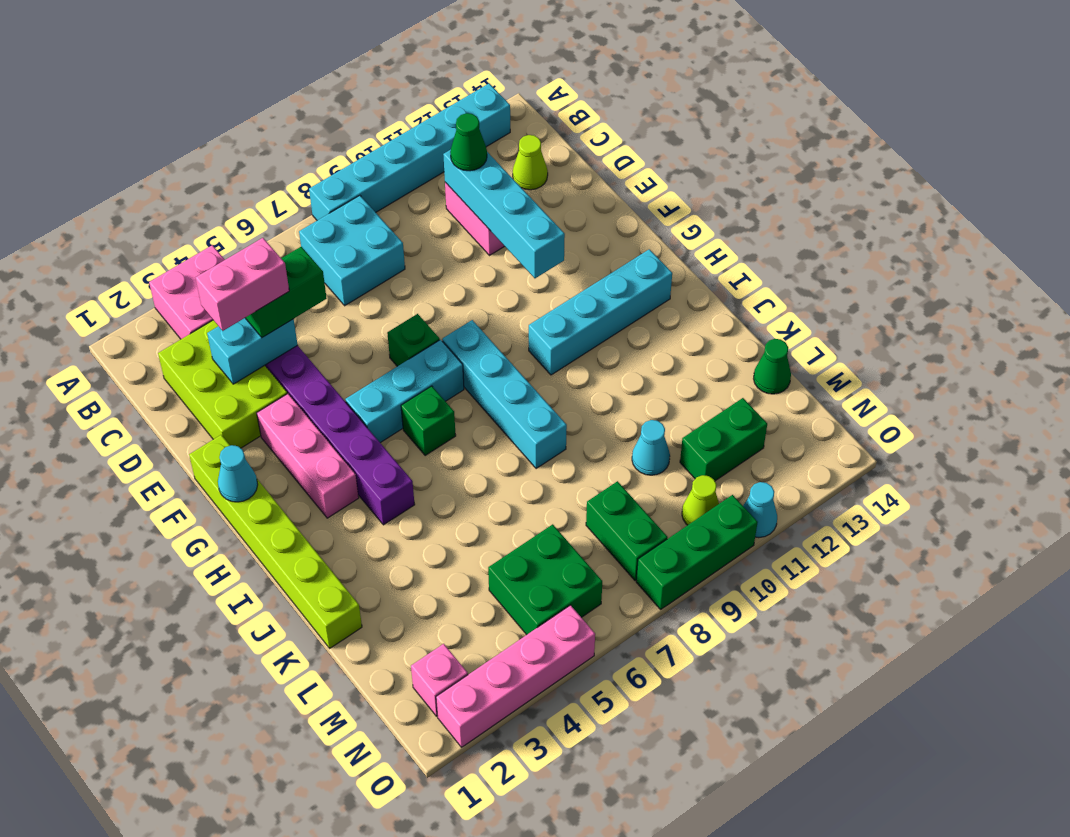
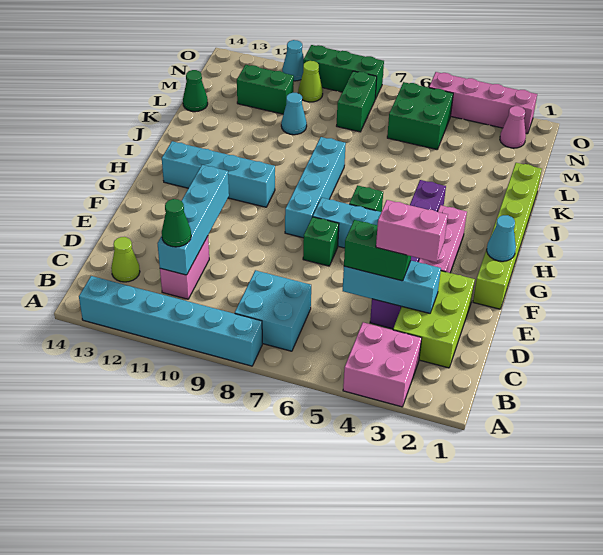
cyan 1x2 brick [207,318,298,384] -> cyan 1x3 brick [343,261,441,313]
pink 1x1 brick [411,644,468,716] -> pink 1x1 cone [500,106,526,148]

